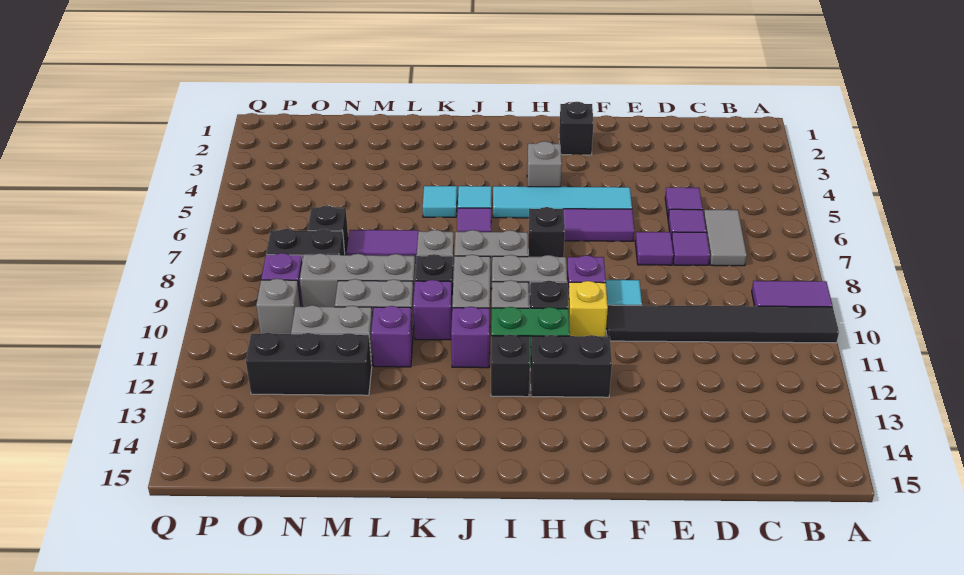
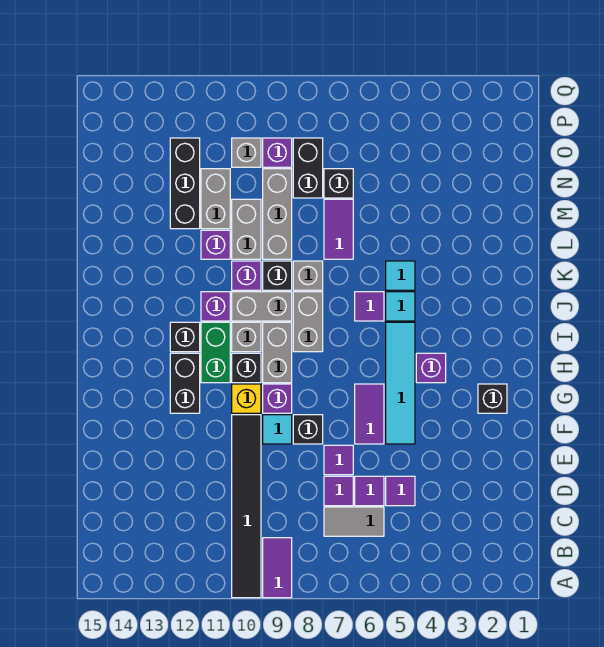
grey 1x1 brick [527,141,562,187] -> purple 1x1 brick [416,353,446,383]
black 1x1 brick [528,207,565,257] -> black 1x1 brick moved to [293,415,323,444]

